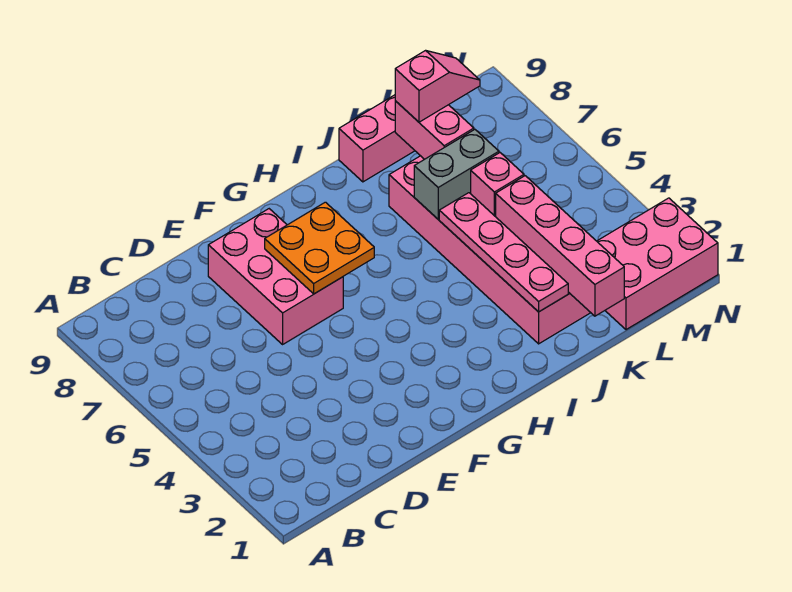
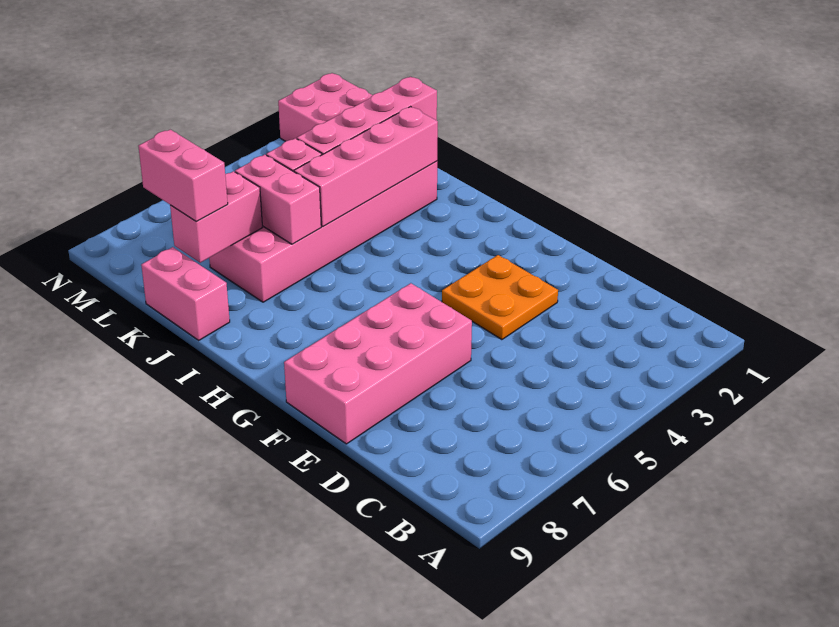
pink 2x3 brick [208,209,343,344] -> pink 2x4 brick [284,283,472,444]
orange 2x2 plate [265,202,374,294] -> orange 2x2 plate moved to [442,255,558,340]
pink 1x4 plate [439,193,568,312] -> pink 1x4 brick [294,107,438,226]
grey 1x2 brick [414,130,499,219] -> pink 1x2 brick [235,155,321,244]
pink 1x2 slope [395,50,480,122] -> pink 1x2 brick [138,130,228,222]

